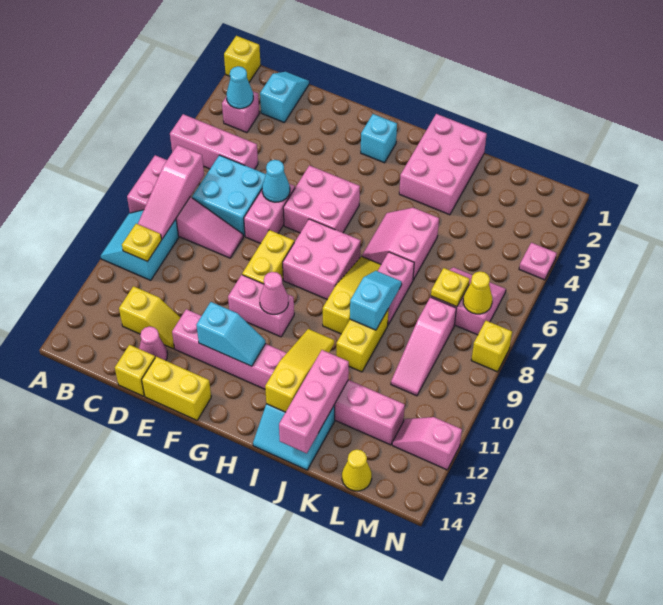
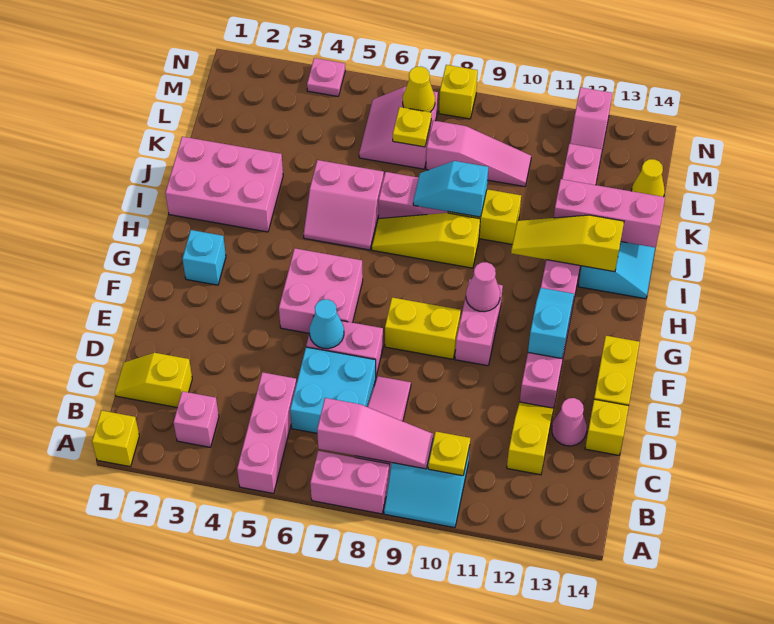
cyan 1x1 cone [227,66,253,109] -> none
cyan 1x2 slope [260,72,309,123] -> yellow 1x2 slope [115,353,192,407]
pink 2x2 brick [283,219,361,299] -> none

